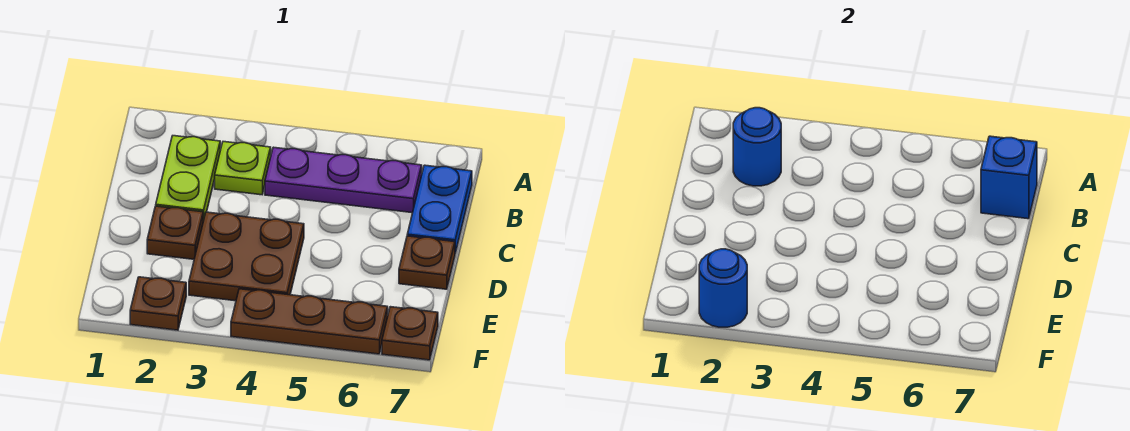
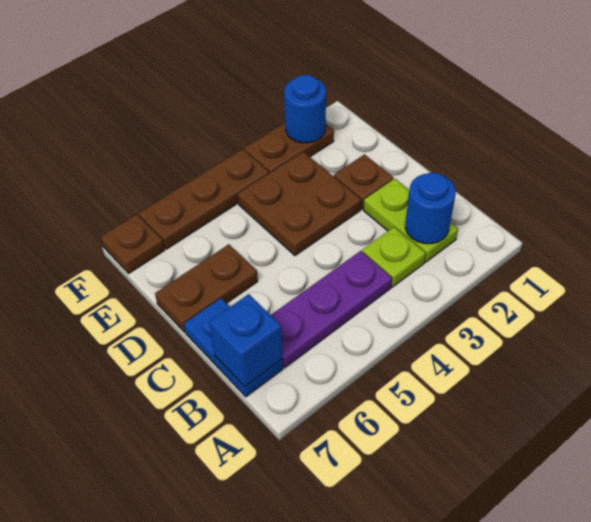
brown 1x1 plate [399,236,455,289] -> brown 1x2 plate [155,244,258,332]
brown 1x1 plate [130,277,186,330] -> brown 1x2 plate [244,123,334,173]

